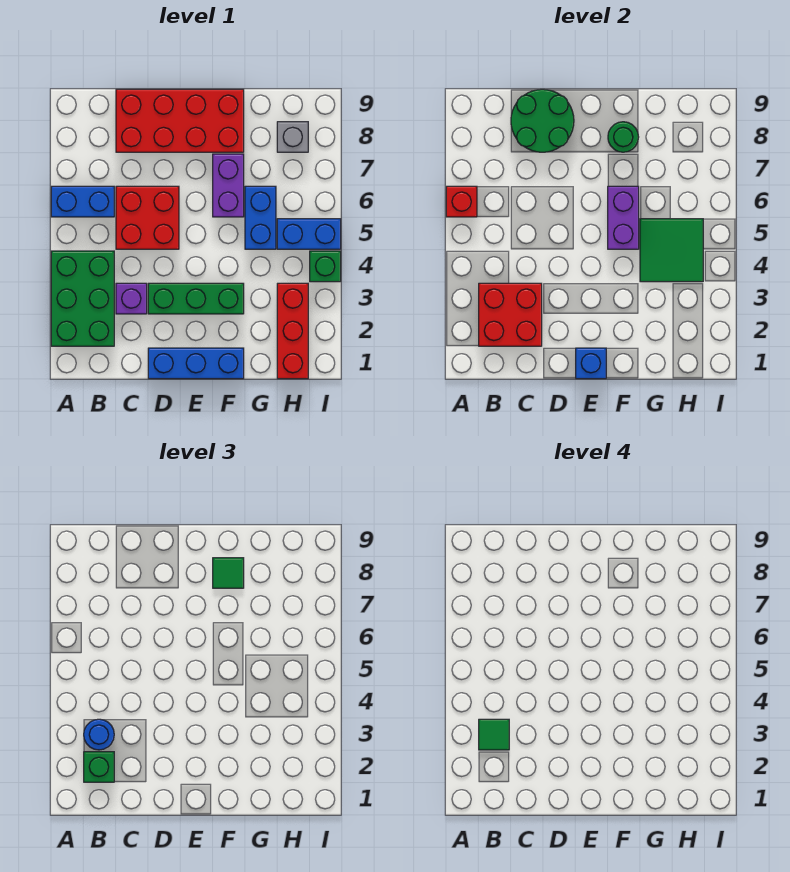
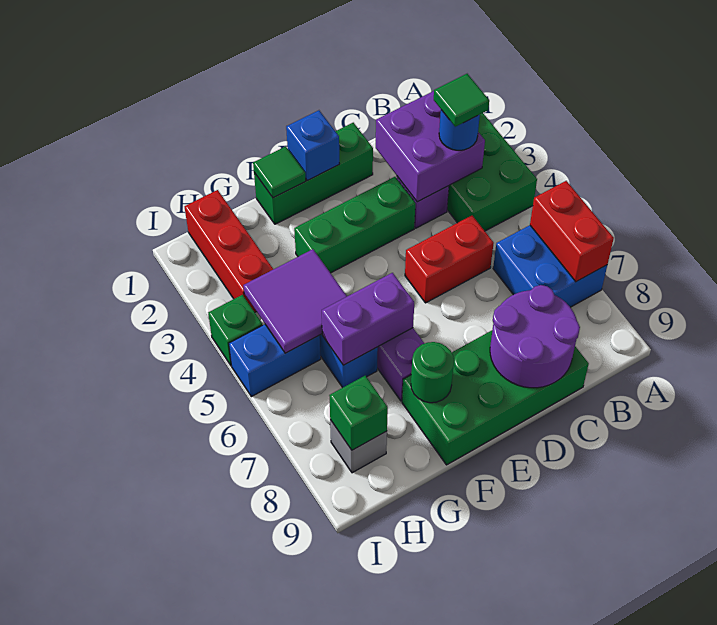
blue 1x2 brick [51,186,114,217] -> blue 2x2 brick [493,225,607,307]
red 1x1 brick [446,186,477,217] -> red 1x2 brick [530,181,614,282]
red 2x2 brick [479,283,542,346] -> purple 2x2 brick [376,91,485,202]
green 1x1 brick [84,752,114,782] -> green 1x1 brick moved to [329,376,388,450]
red 2x2 brick [116,186,179,249] -> red 1x2 brick [405,216,494,303]
red 2x4 brick [116,89,244,152] -> green 2x4 brick [402,331,589,465]
green 2x2 round brick [511,89,574,152] -> purple 2x2 round brick [490,285,580,388]
blue 1x3 brick [148,348,244,379] -> green 1x3 brick [254,123,373,224]
purple 1x2 brick [608,186,639,249] -> purple 1x2 brick turned to [322,273,414,365]
green 1x1 tile [213,558,244,588] -> green 1x1 tile moved to [253,146,306,198]
green 2x2 tile [640,219,703,282] -> purple 2x2 tile [243,249,347,353]

